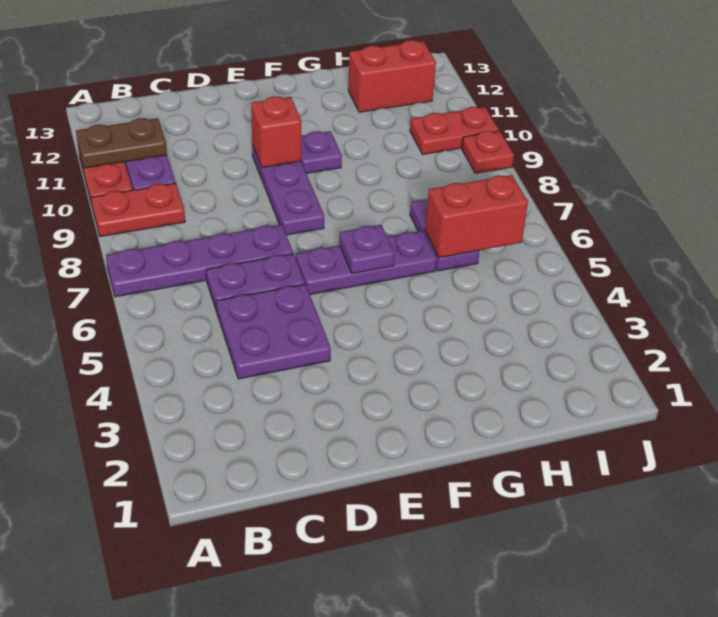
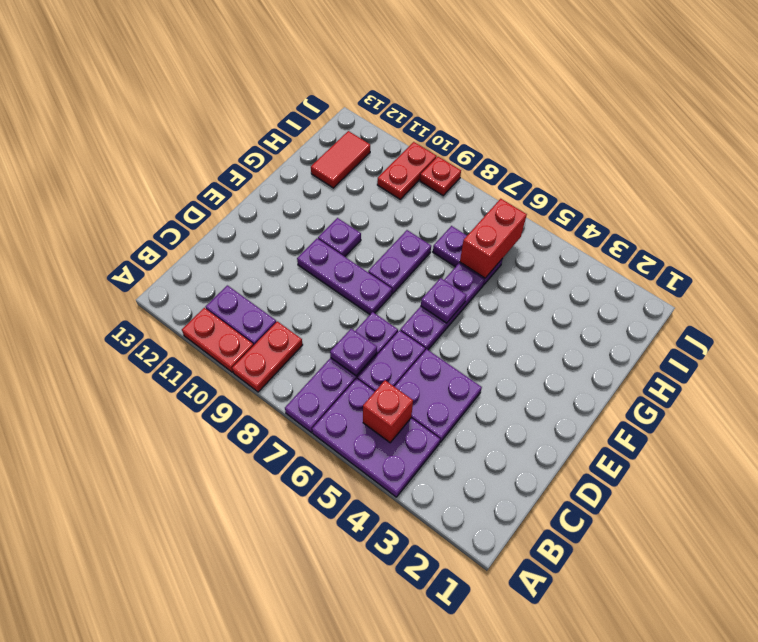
none -> purple 2x3 plate [312,379,440,497]
brown 1x2 plate [76,118,167,168] -> none
none -> purple 1x1 plate [330,329,377,376]
red 1x1 brick [251,97,301,167] -> red 1x1 brick moved to [363,380,413,443]
none -> purple 1x2 plate [368,230,431,294]
red 1x2 brick [348,40,436,112] -> red 1x2 tile [311,131,370,188]

